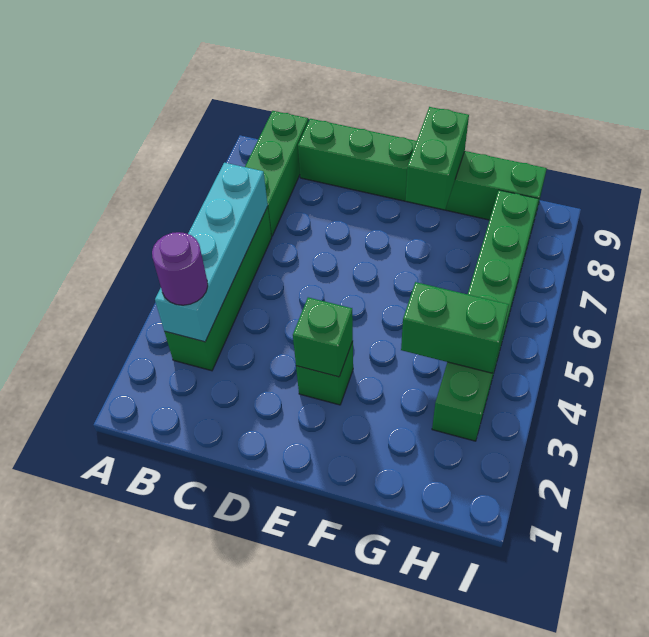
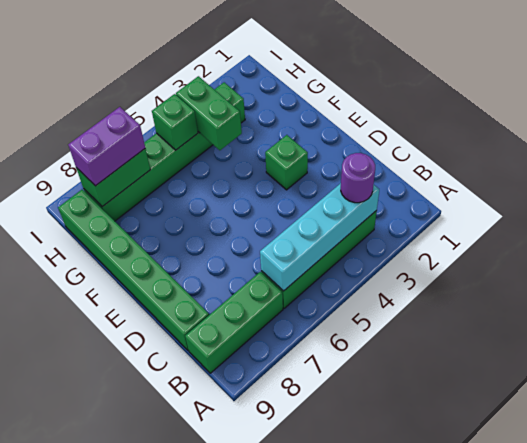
green 1x1 brick [293,297,353,377] -> green 1x1 brick moved to [152,94,198,150]
green 1x2 brick [405,107,469,210] -> green 1x2 brick moved to [76,149,150,207]
none -> purple 1x2 brick [68,107,145,186]

